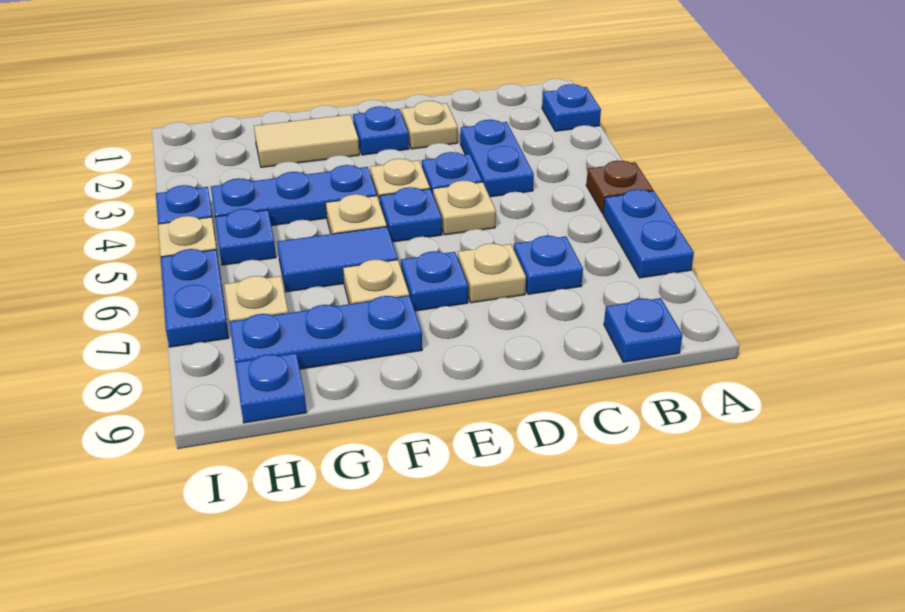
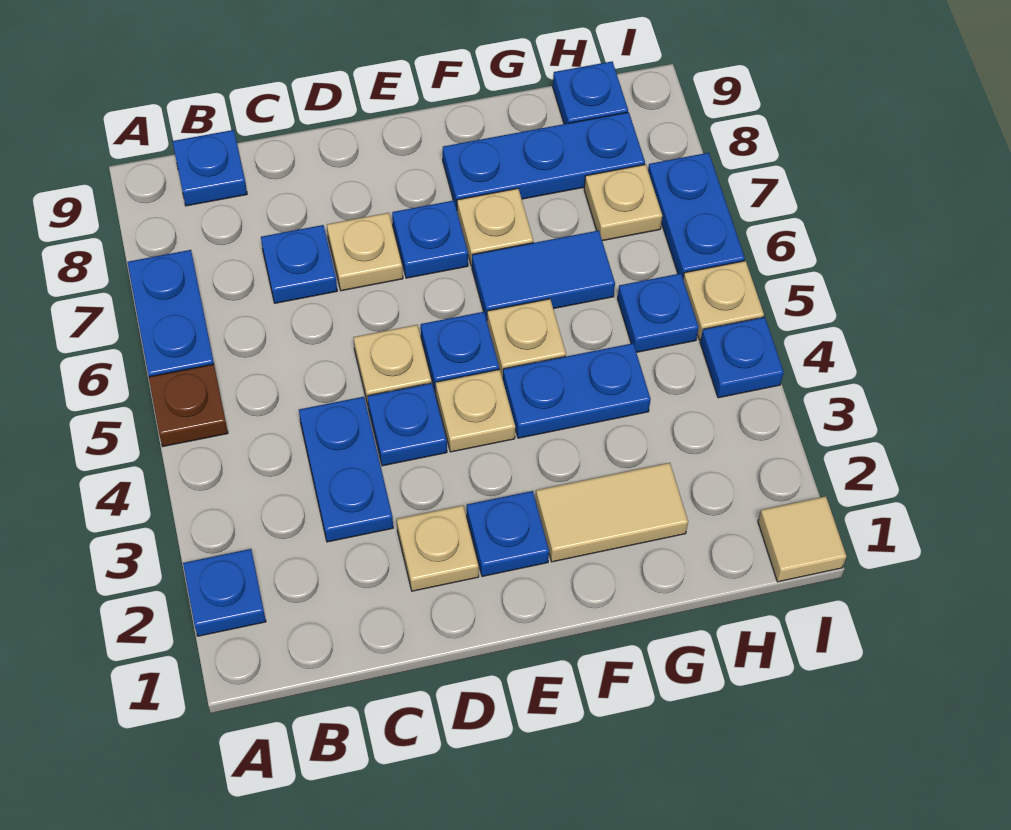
blue 1x3 plate [211,165,377,226] -> blue 1x2 plate [503,343,651,438]
none -> tan 1x1 tile [758,496,847,582]

